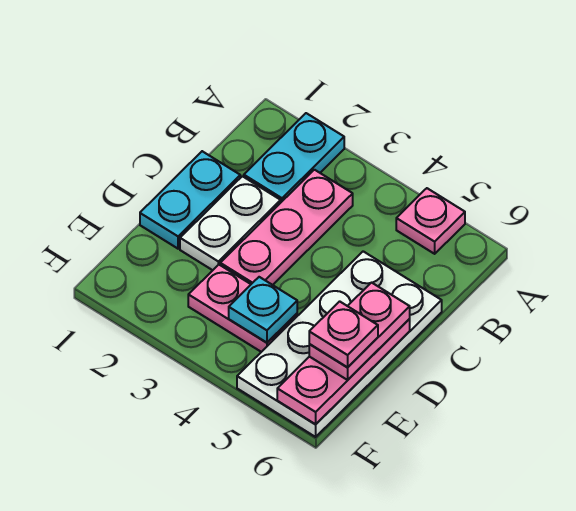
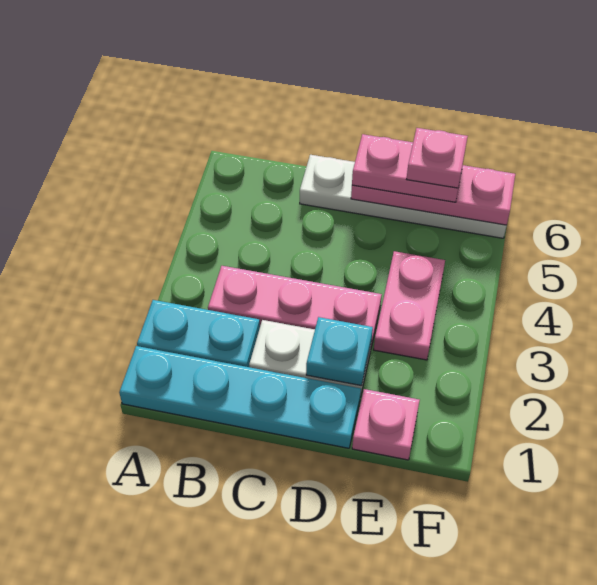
pink 1x1 plate [396,188,465,254] -> pink 1x1 plate moved to [352,389,420,460]
cyan 1x2 plate [140,151,240,249] -> cyan 1x4 plate [119,346,361,448]
white 2x4 plate [237,251,442,437] -> white 1x4 plate [300,155,507,238]
cyan 1x1 plate [229,277,297,343] -> cyan 1x1 plate moved to [306,317,373,386]

